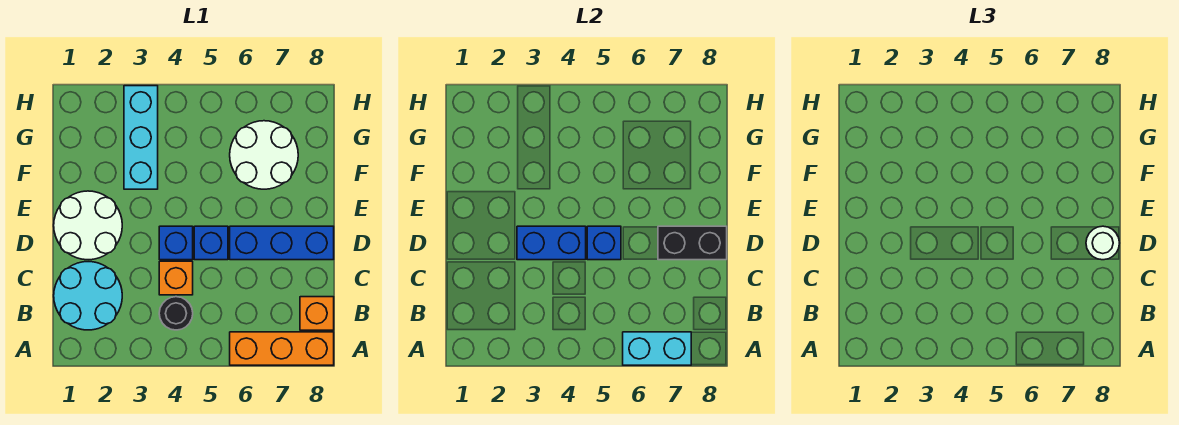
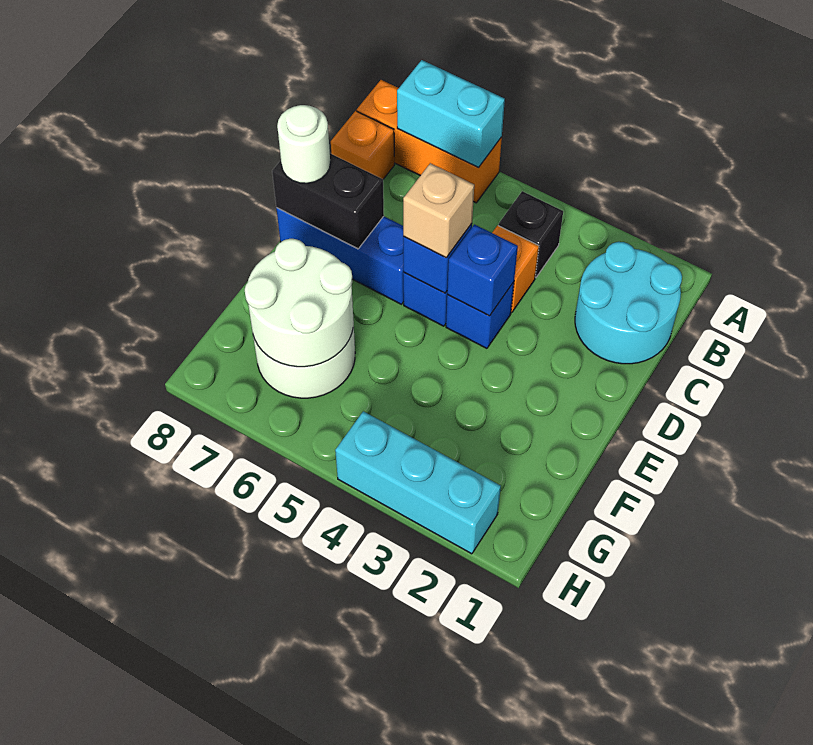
black 1x1 round brick [159,297,193,330] -> black 1x1 brick [498,191,563,277]
white 2x2 round brick [54,191,122,260] -> white 2x2 round brick moved to [245,239,353,367]
blue 1x2 brick [517,226,586,260] -> blue 1x1 brick [447,224,518,316]
none -> tan 1x1 brick [403,163,474,258]
cyan 1x3 brick [124,86,158,189] -> cyan 1x3 brick turned to [335,411,501,554]

